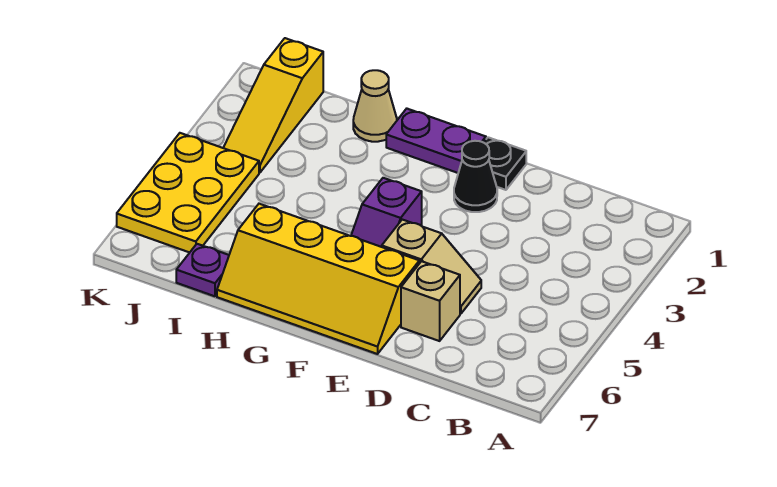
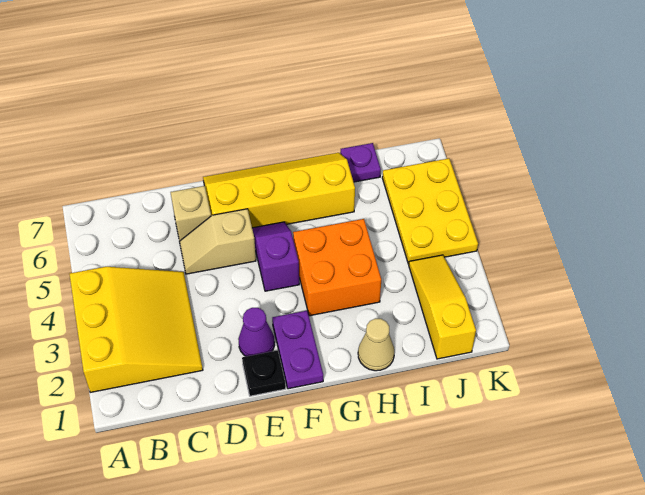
none -> yellow 3x3 slope [70,267,203,392]
black 1x1 cone [454,141,497,212] -> purple 1x1 cone [238,308,275,357]
purple 1x2 plate [386,109,486,173] -> purple 1x2 plate turned to [272,311,323,389]
none -> orange 2x2 brick [293,219,381,316]

